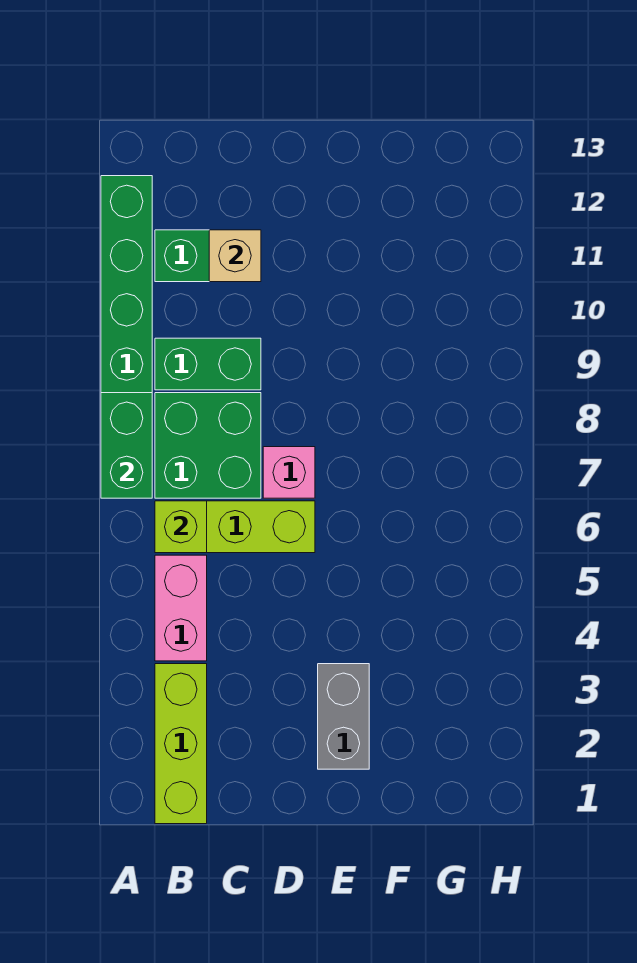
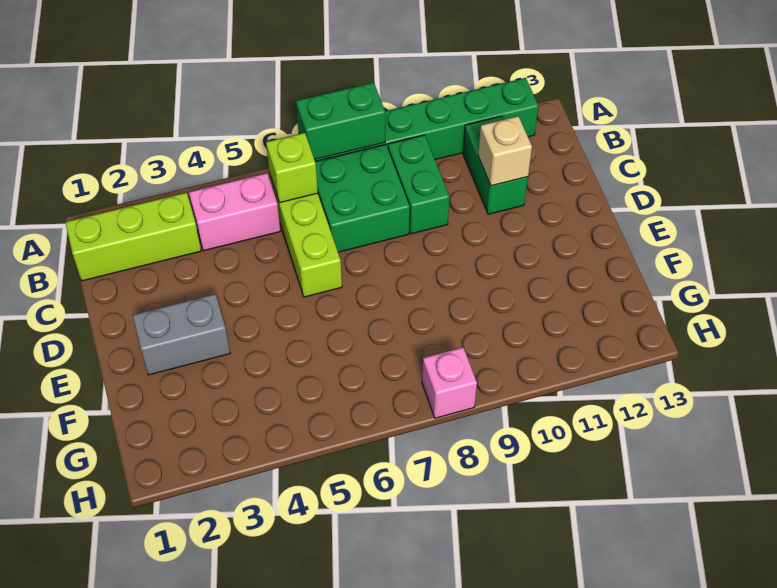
pink 1x1 brick [263,447,315,498] -> pink 1x1 brick moved to [422,347,477,418]

